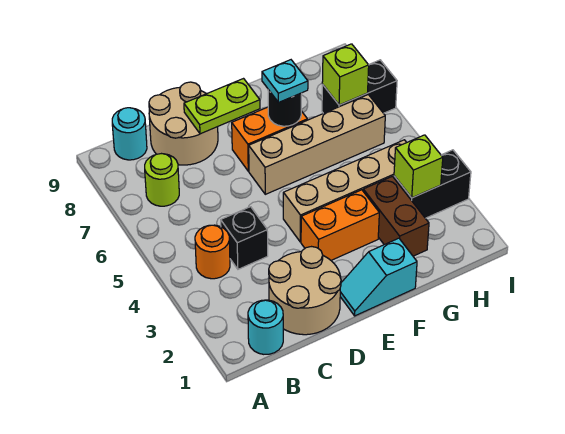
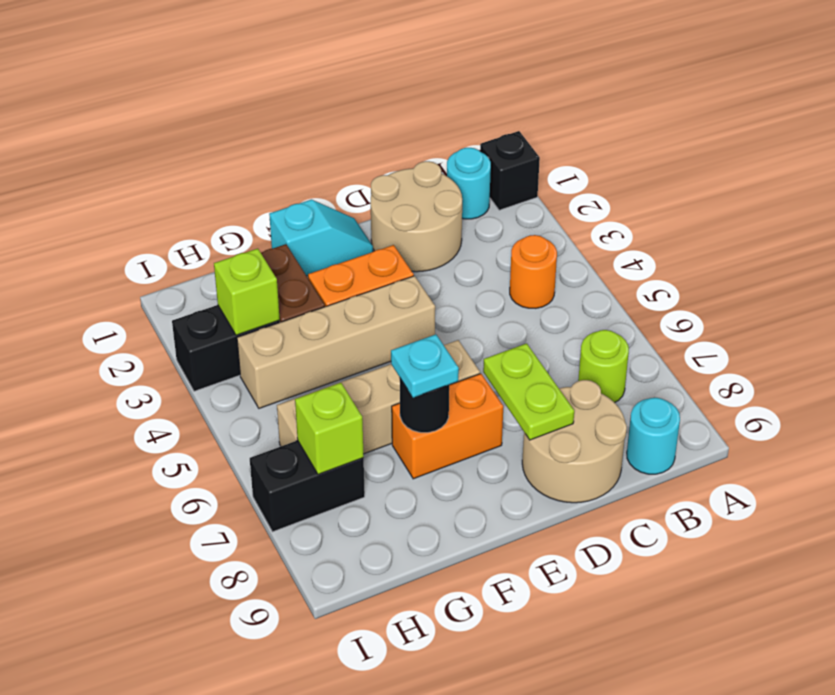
black 1x1 brick [221,207,268,269] -> black 1x1 brick moved to [480,131,540,210]
lime 1x2 plate [184,79,260,134] -> lime 1x2 plate turned to [483,343,574,440]

